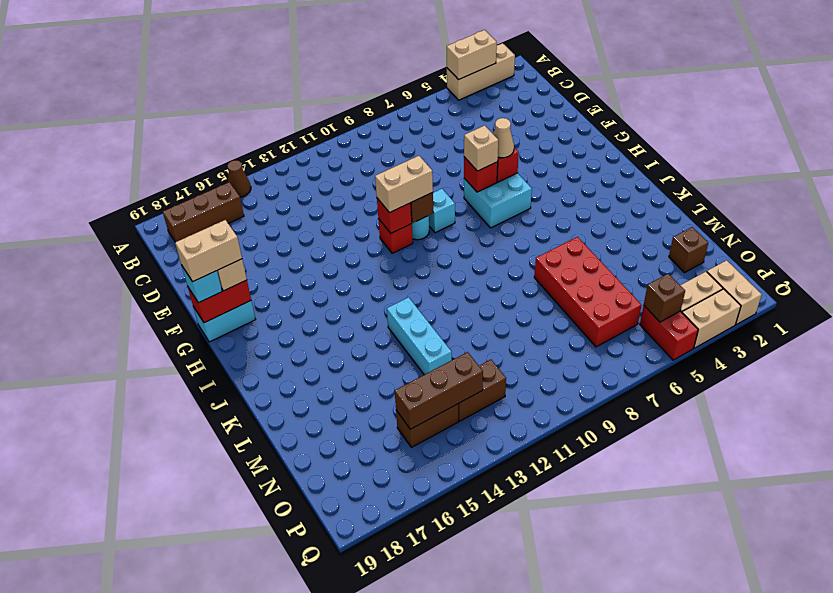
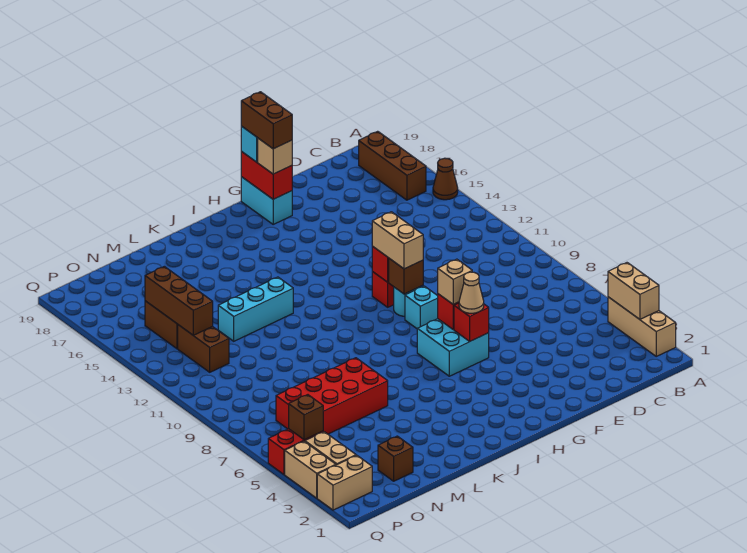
tan 1x2 brick [175,220,242,282] -> brown 1x2 brick [241,92,292,149]

